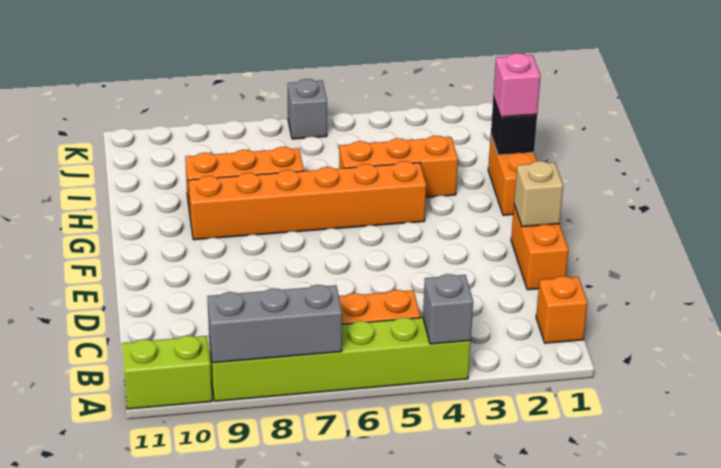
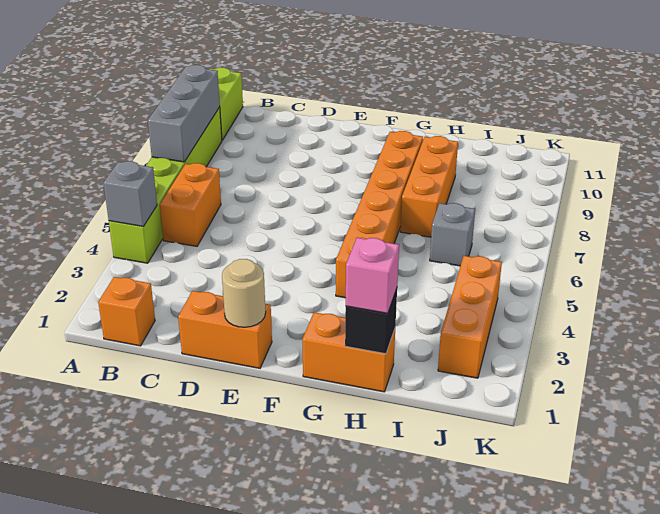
tan 1x1 brick [514,161,563,227] -> tan 1x1 round brick [222,259,266,327]
orange 1x3 brick [339,136,458,197] -> orange 1x3 brick moved to [438,256,502,378]
grey 1x1 brick [288,79,327,139] -> grey 1x1 brick moved to [430,203,475,266]

